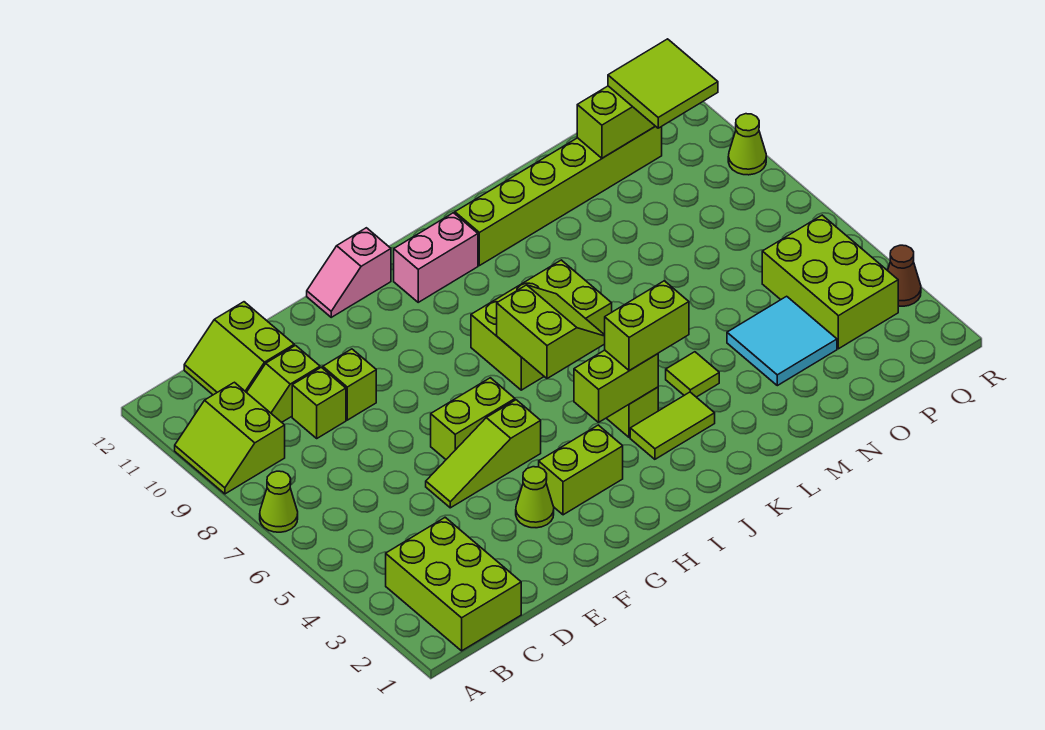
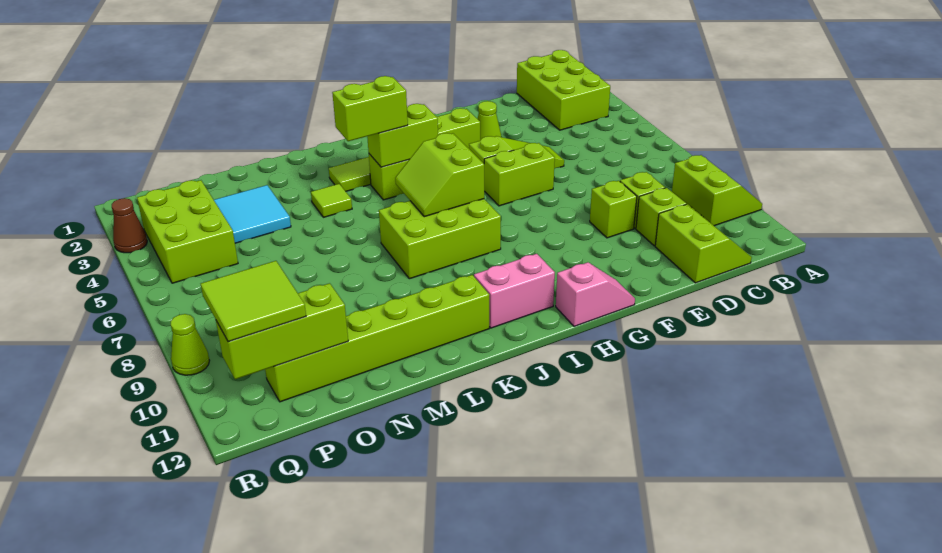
lime 1x1 cone [260,471,298,532] -> none

